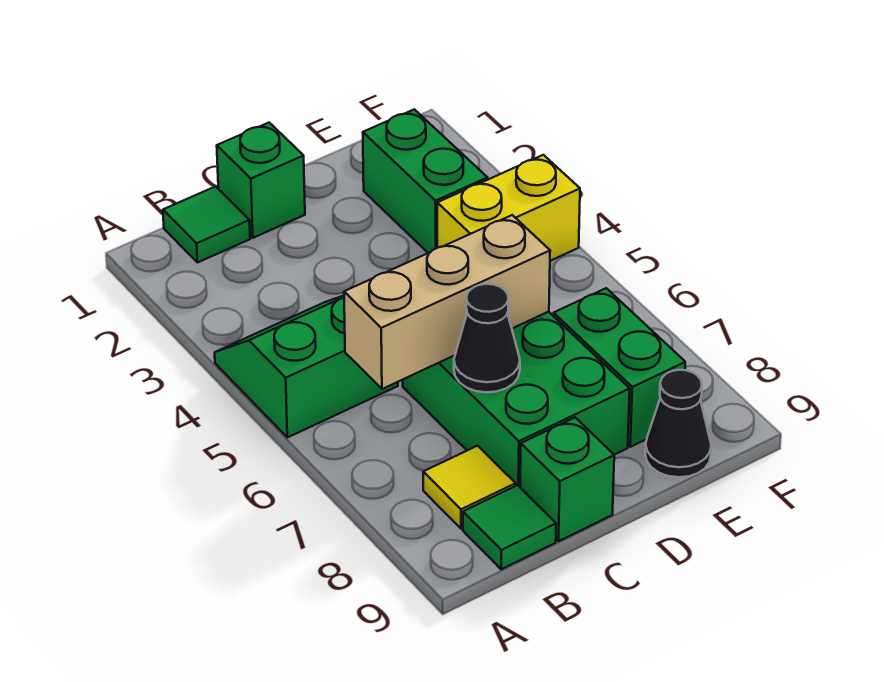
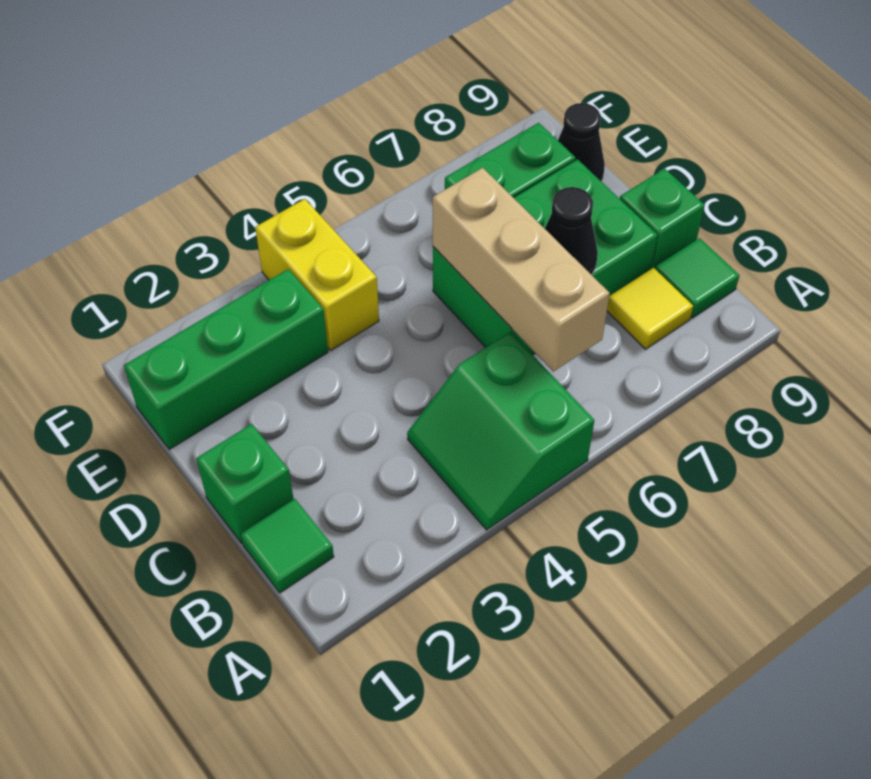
green 1x2 brick [363,109,488,253] -> green 1x3 brick [124,269,328,449]

